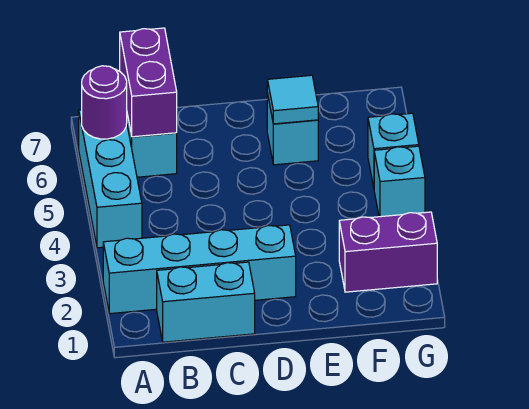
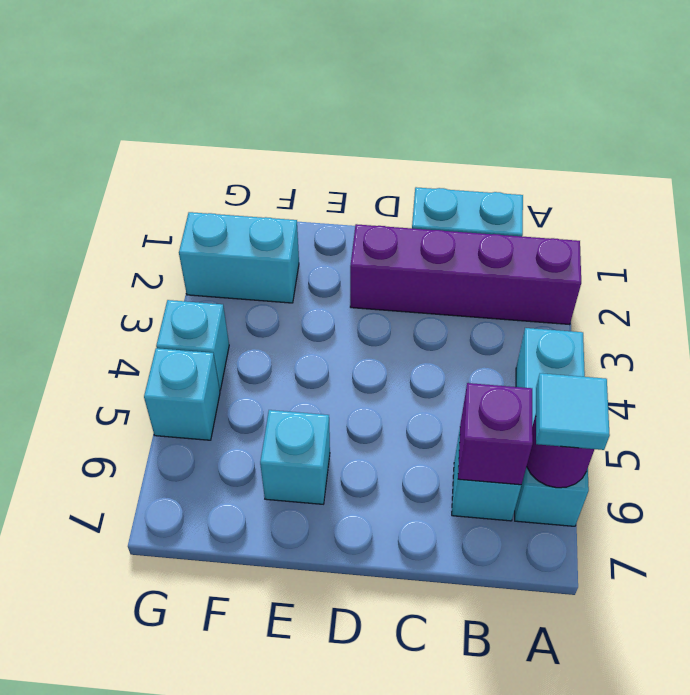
cyan 1x4 brick [103,225,296,314] -> purple 1x4 brick [350,224,581,325]
purple 1x2 brick [120,28,177,137] -> purple 1x1 brick [458,383,533,485]
cyan 1x1 tile [267,75,318,124] -> cyan 1x1 tile moved to [536,373,610,450]
purple 1x2 brick [339,212,437,292] -> cyan 1x2 brick [179,212,299,303]

